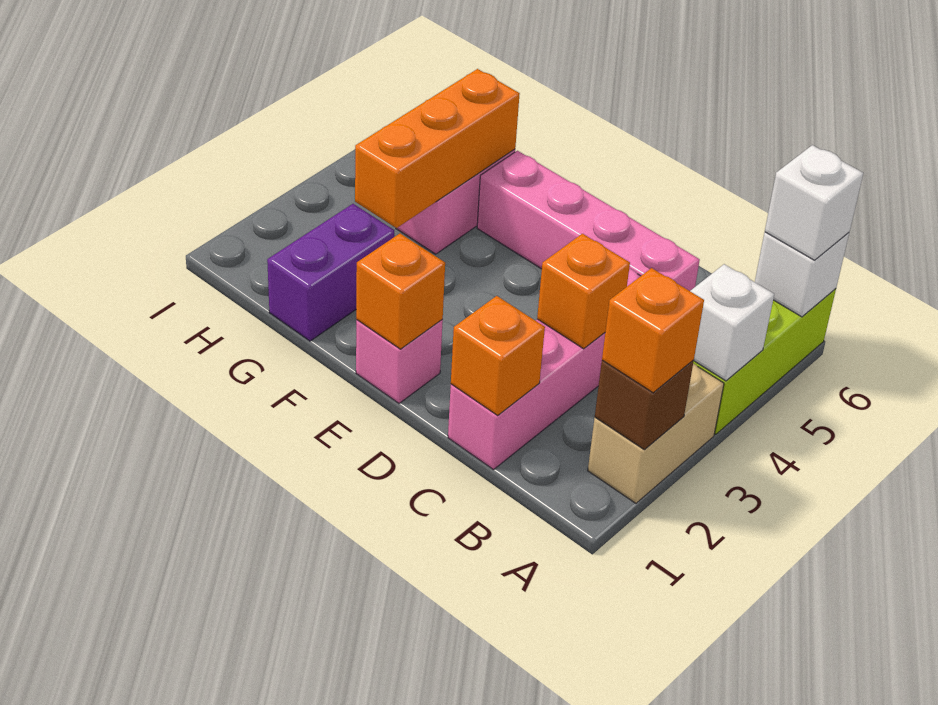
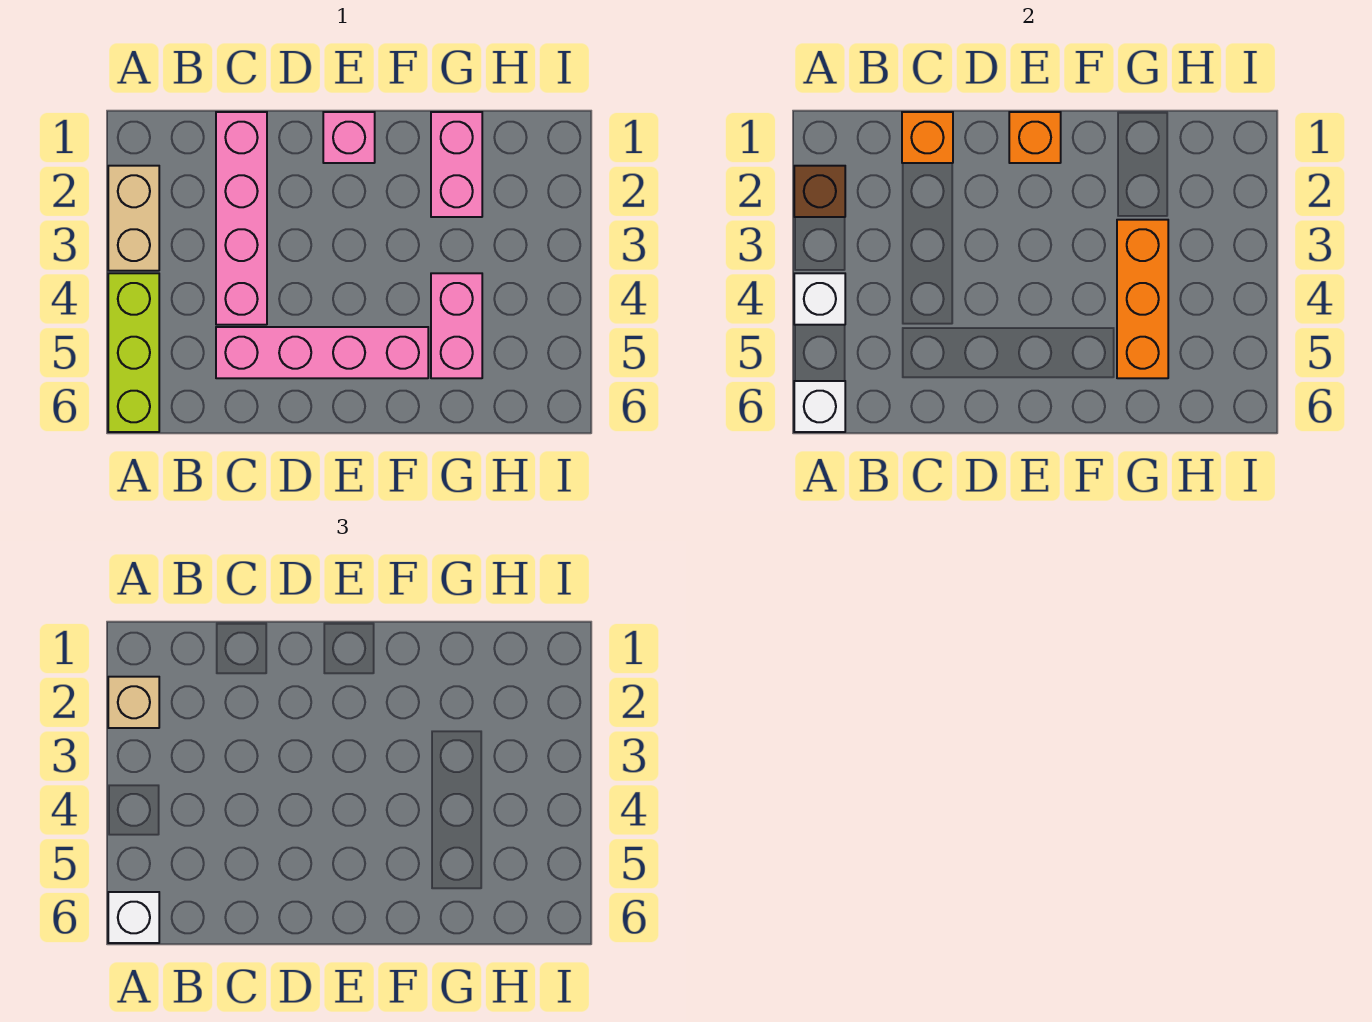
orange 1x1 brick [602,268,704,393] -> tan 1x1 brick [108,677,159,728]
orange 1x1 brick [537,234,630,349] -> none
purple 1x2 brick [267,204,394,341] -> pink 1x2 brick [431,112,482,217]

